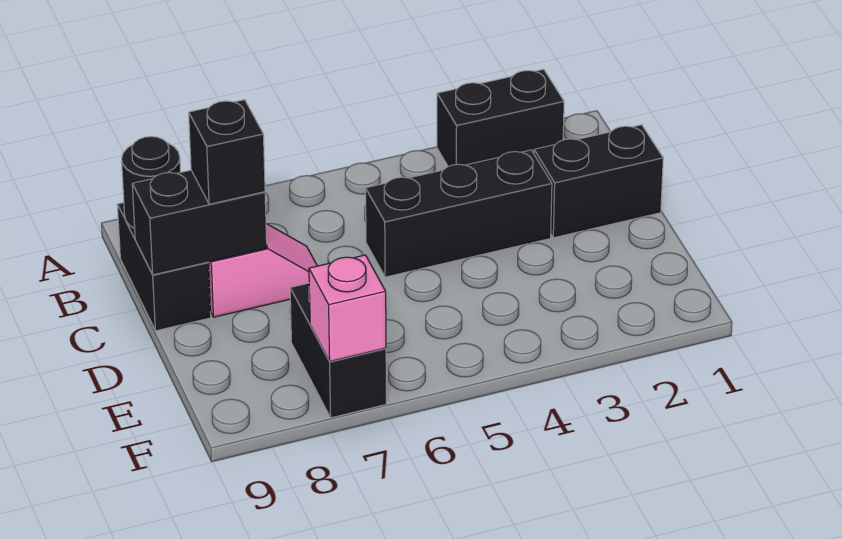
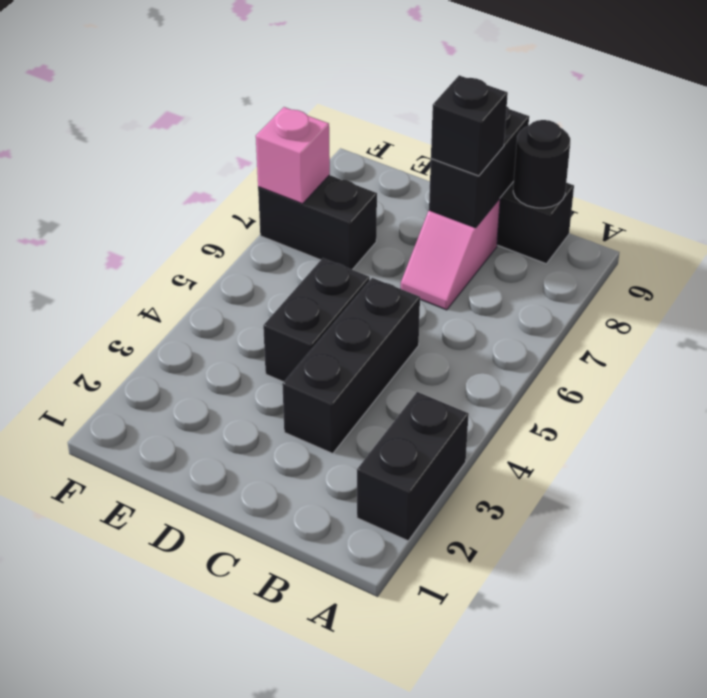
black 1x2 brick [534,125,663,238] -> black 1x2 brick moved to [263,258,370,382]

